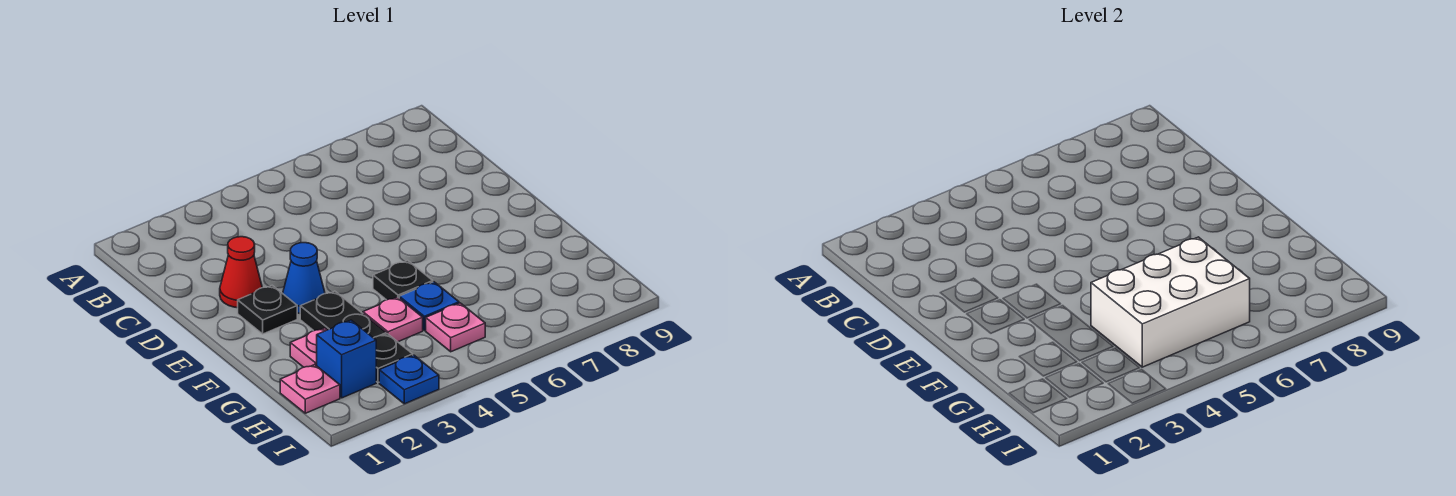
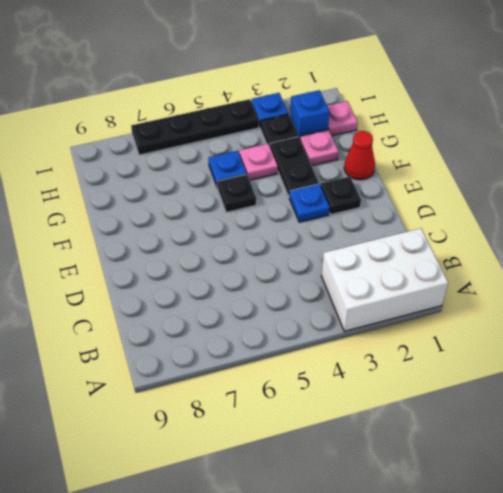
red 1x1 cone [220,237,262,308] -> red 1x1 cone moved to [344,131,375,180]
blue 1x1 cone [283,243,325,313] -> blue 1x1 plate [289,184,330,222]
white 2x3 brick [1091,237,1250,367] -> white 2x3 brick moved to [321,228,448,331]
pink 1x1 plate [426,303,485,352] -> none
none -> black 1x4 plate [131,99,259,155]

